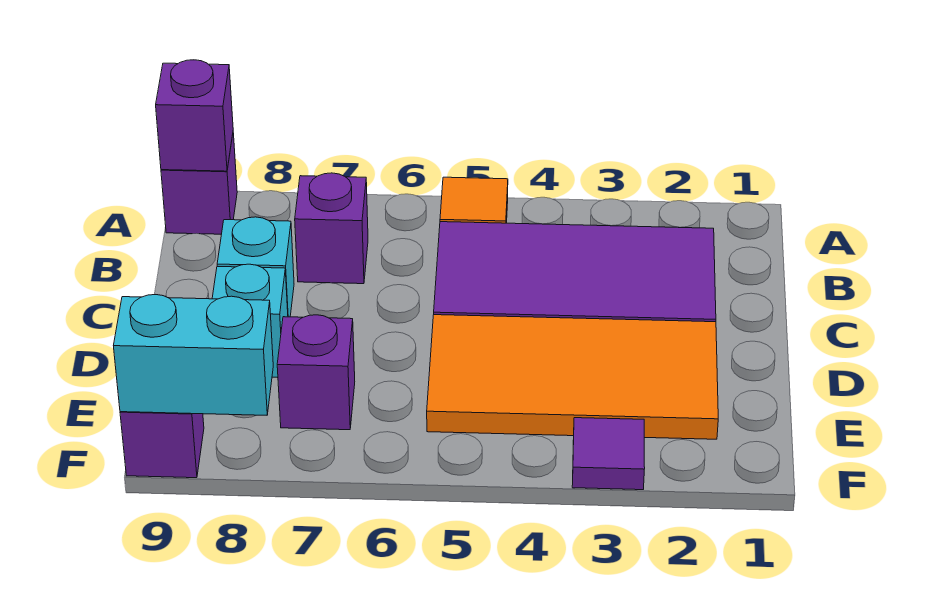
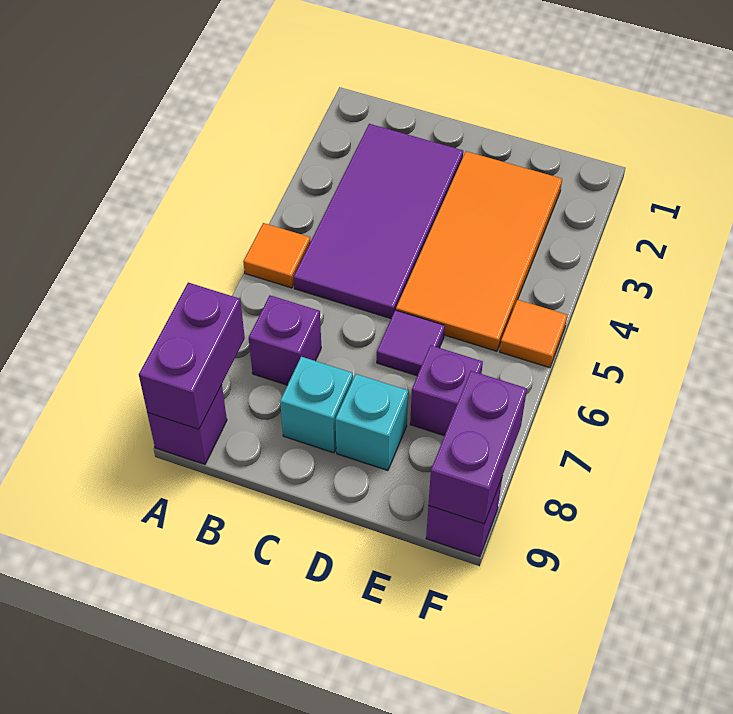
purple 1x1 brick [156,60,233,171] -> purple 1x2 brick [139,283,245,429]
purple 1x1 tile [572,418,645,490] -> purple 1x1 tile moved to [377,310,445,376]
none -> orange 1x1 tile [500,300,567,368]
cyan 1x2 brick [114,295,273,415] -> purple 1x2 brick [428,371,527,524]

